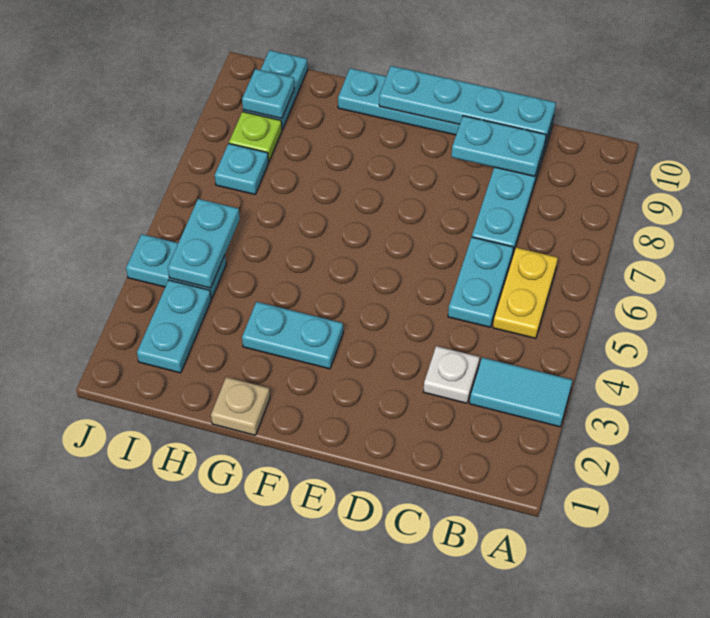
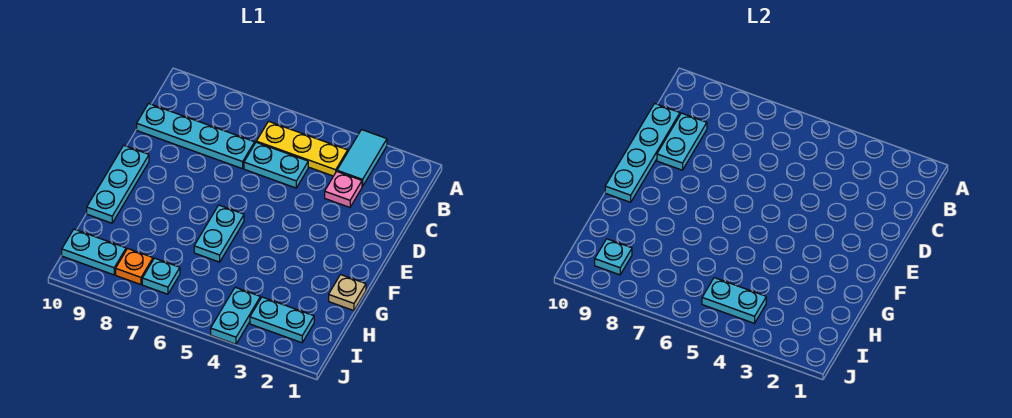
yellow 1x2 plate [493,248,558,338] -> yellow 1x3 plate [256,121,348,176]
white 1x1 plate [423,346,480,403] -> pink 1x1 plate [325,171,362,207]
cyan 1x2 plate [242,302,343,369] -> cyan 1x2 plate moved to [194,205,244,262]
lime 1x1 plate [229,112,282,162] -> orange 1x1 plate [116,249,153,285]

